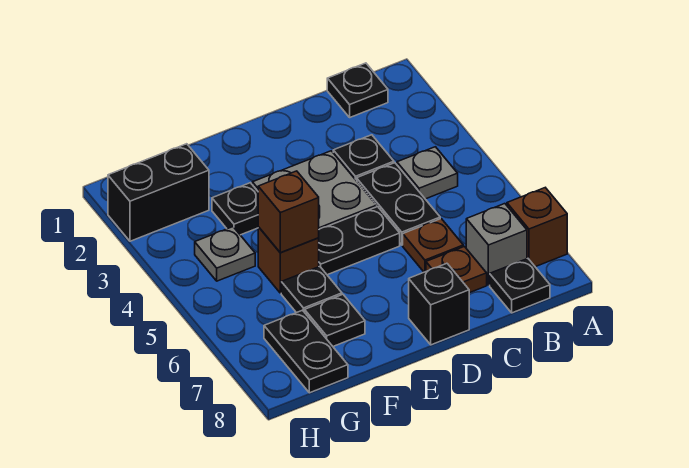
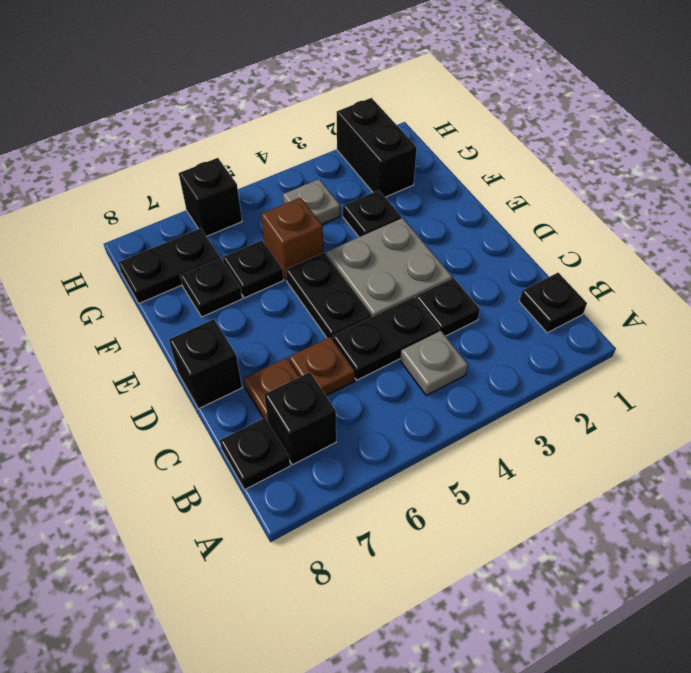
brown 1x1 brick [507,188,567,267] -> none
grey 1x1 brick [466,204,527,285] -> black 1x1 brick [264,372,336,465]
brown 1x1 brick [258,171,319,253] -> none
none -> black 1x1 brick [179,158,242,236]

